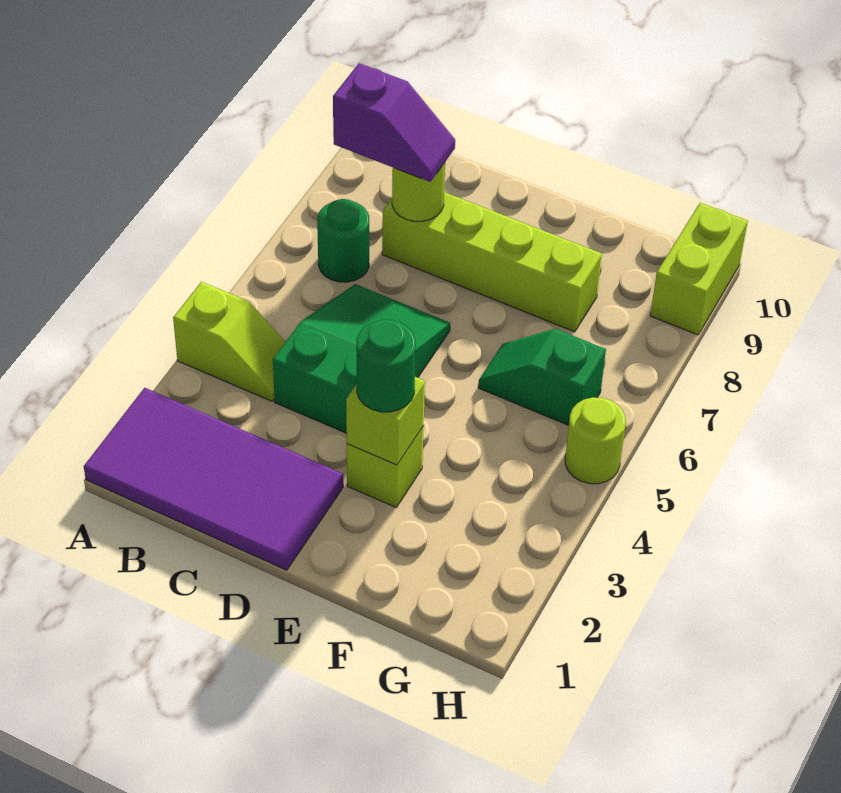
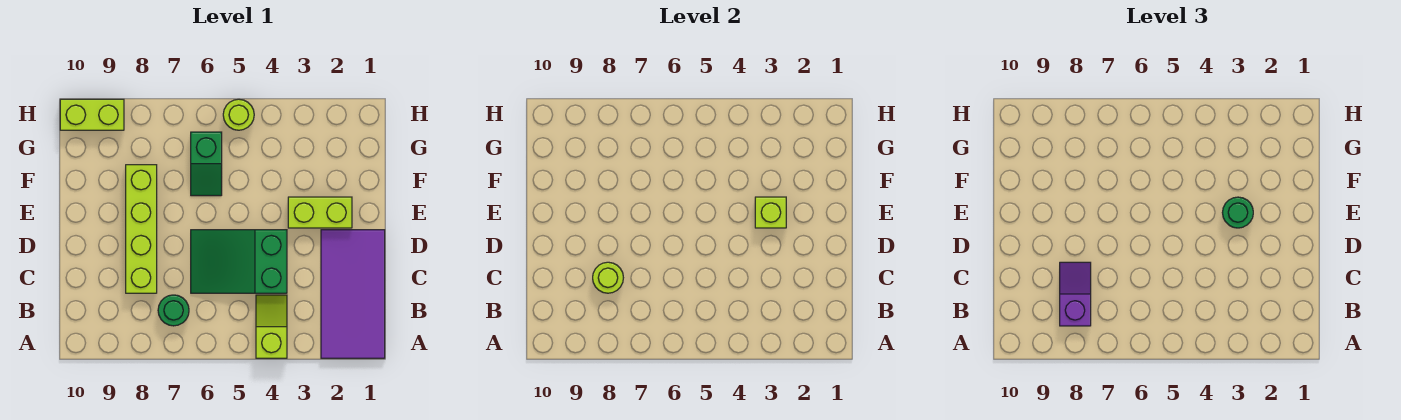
lime 1x1 brick [347,426,424,507] -> lime 1x2 brick [288,197,352,228]

